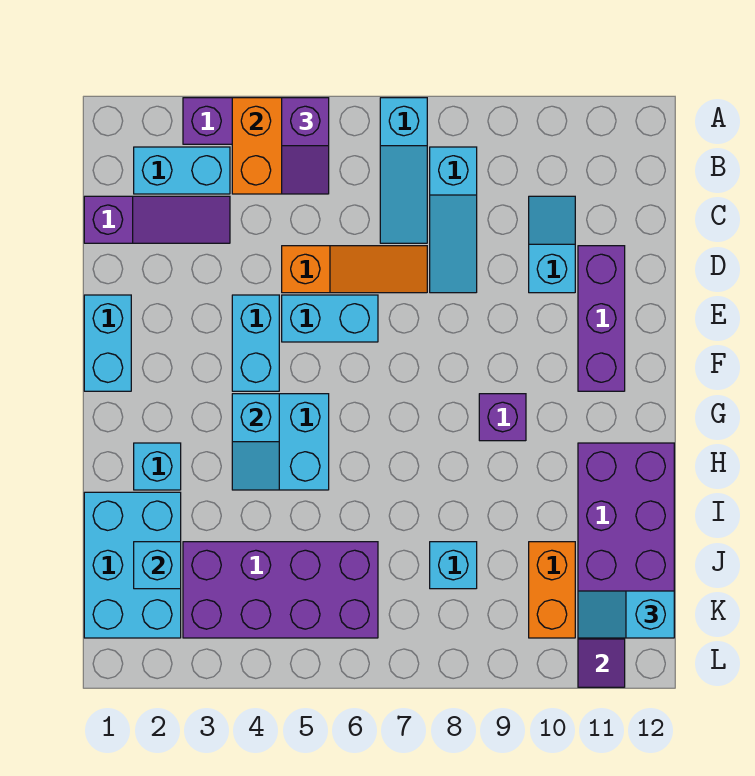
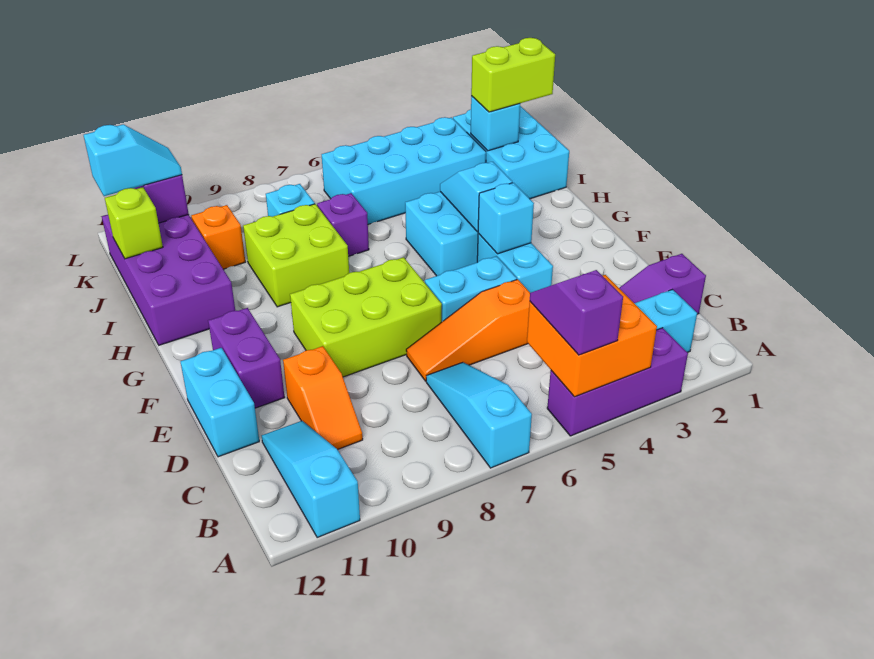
cyan 1x3 slope [430,147,477,293] -> cyan 1x3 slope moved to [262,421,360,538]
cyan 1x2 slope [529,196,575,293] -> orange 1x2 slope [283,346,363,450]
purple 1x3 brick [578,246,625,391] -> purple 1x2 brick [208,308,285,408]
cyan 1x2 brick [84,295,131,391] -> cyan 1x2 brick moved to [180,348,259,457]
none -> lime 2x3 brick [290,257,442,377]
purple 1x1 brick [479,394,526,441] -> purple 1x1 brick moved to [317,193,369,256]
cyan 1x1 brick [134,443,181,490] -> cyan 1x1 brick moved to [478,183,534,254]
none -> lime 2x2 brick [243,204,349,307]
none -> lime 1x2 brick [471,38,555,112]
purple 2x4 brick [183,542,378,638] -> cyan 2x4 brick [322,117,486,224]
orange 1x2 brick [529,542,575,638] -> orange 1x1 brick [191,205,245,269]
none -> lime 1x1 brick [105,187,163,259]

